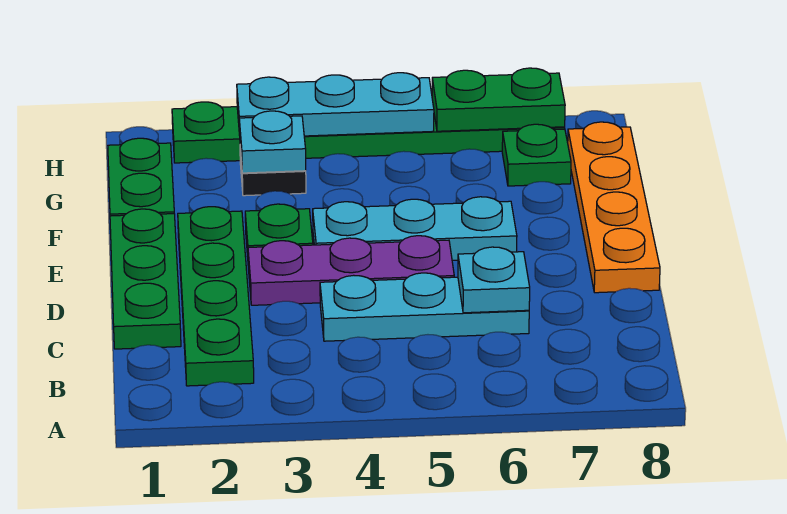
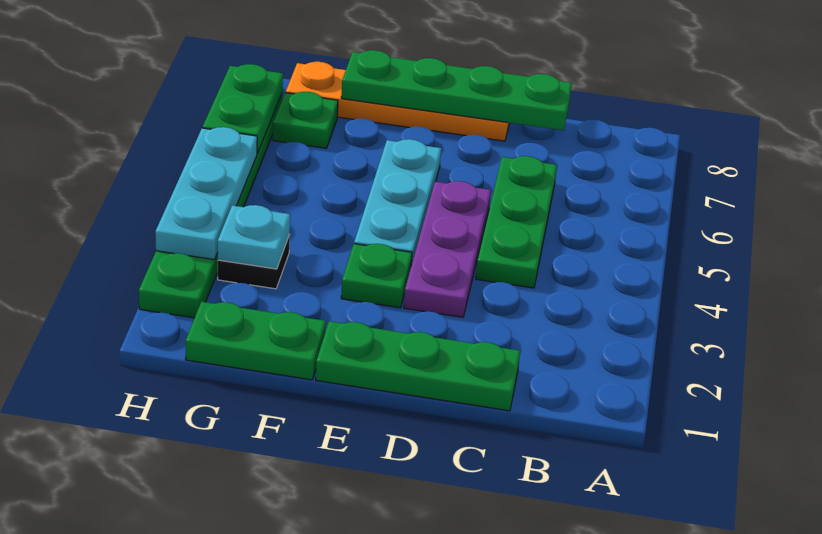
green 1x4 plate [178,207,254,386] -> green 1x4 plate moved to [341,50,572,130]
cyan 1x3 plate [320,273,529,341] -> green 1x3 plate [476,156,557,288]
cyan 1x1 plate [458,247,530,313] -> none

